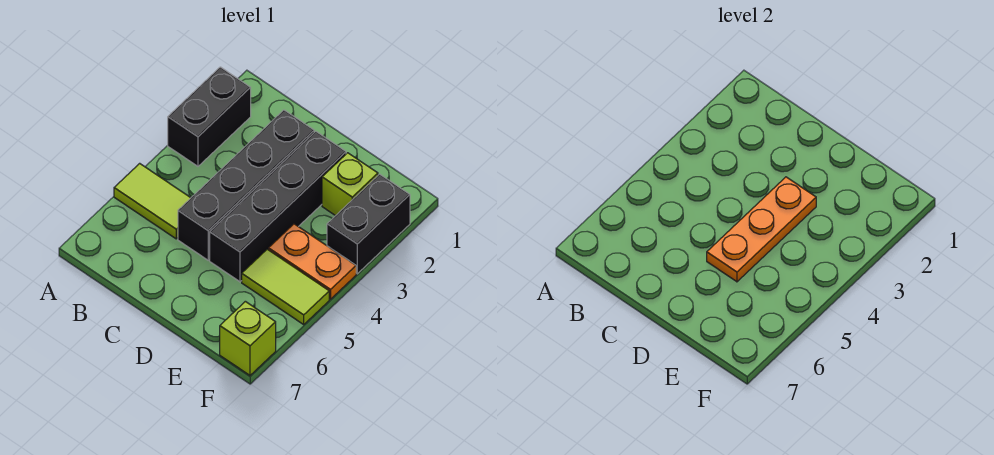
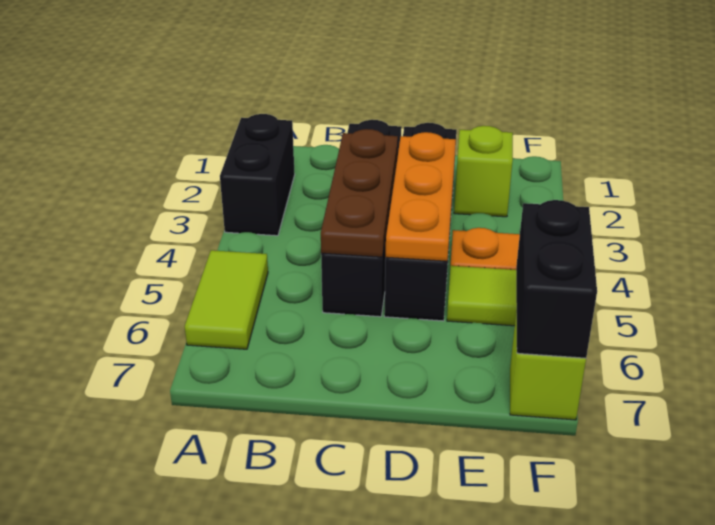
lime 1x2 tile [114,163,190,239] -> lime 1x2 tile turned to [185,250,268,349]
none -> brown 1x3 plate [321,129,398,257]
black 1x2 brick [327,174,410,274] -> black 1x2 brick moved to [516,200,597,358]

